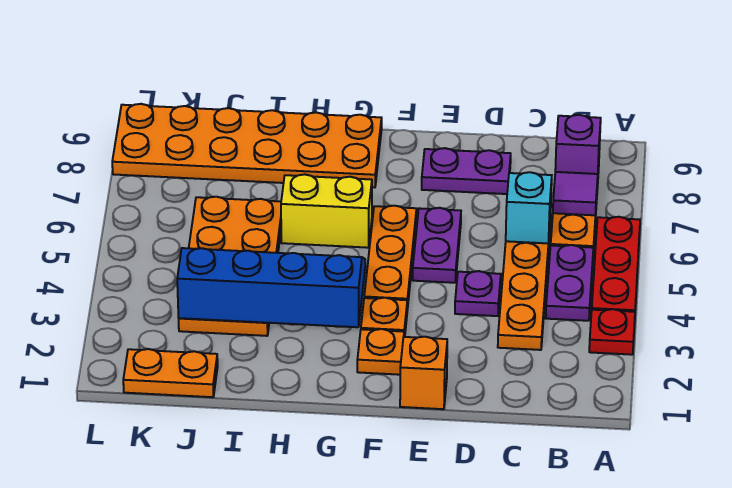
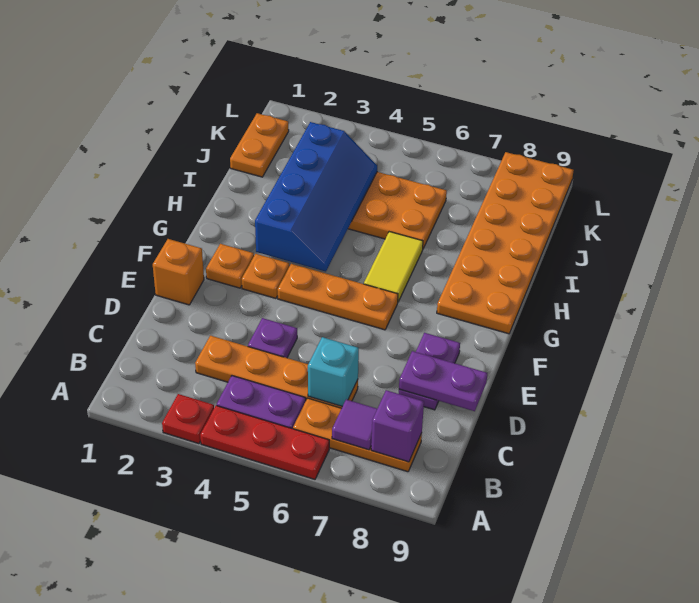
purple 1x2 plate [413,208,461,283] -> purple 1x2 plate moved to [399,351,487,411]
yellow 1x2 brick [281,175,372,248] -> yellow 1x2 tile [364,232,423,302]

